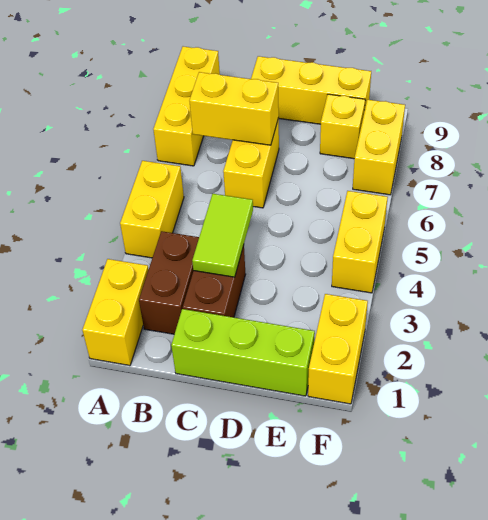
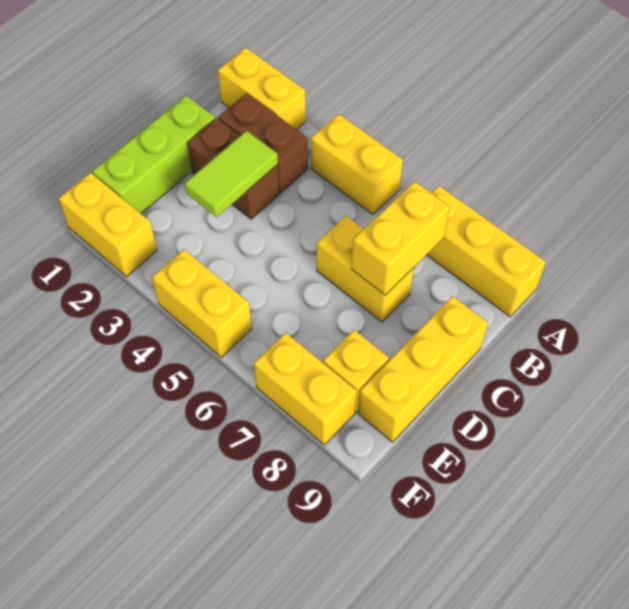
lime 1x2 tile [192,194,253,277] -> lime 1x2 tile turned to [185,131,278,217]

